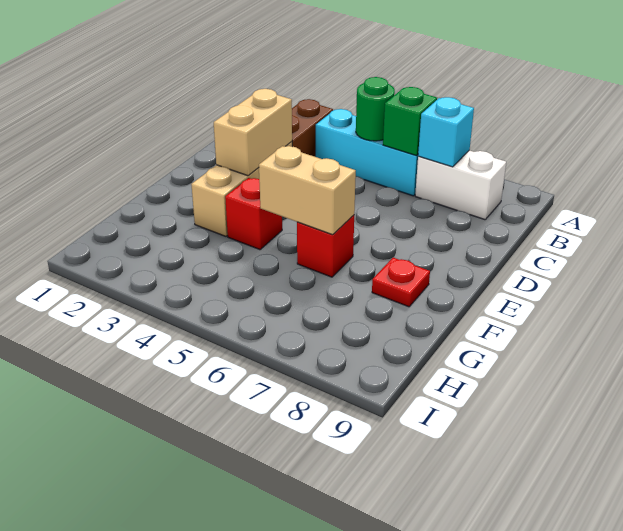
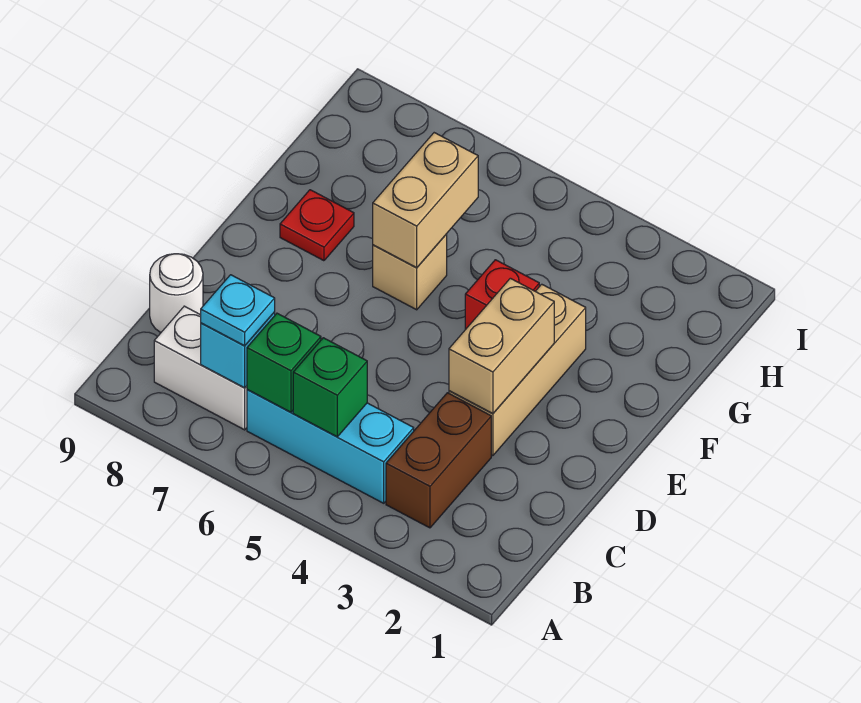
green 1x1 round brick [356,77,395,141] -> green 1x1 brick [293,338,367,437]
none -> cyan 1x1 plate [201,275,275,346]
none -> white 1x1 round brick [150,254,203,332]
tan 1x2 brick [259,146,356,235] -> tan 1x2 brick turned to [373,133,478,268]
red 1x1 brick [297,215,354,277] -> tan 1x1 brick [373,234,447,310]

